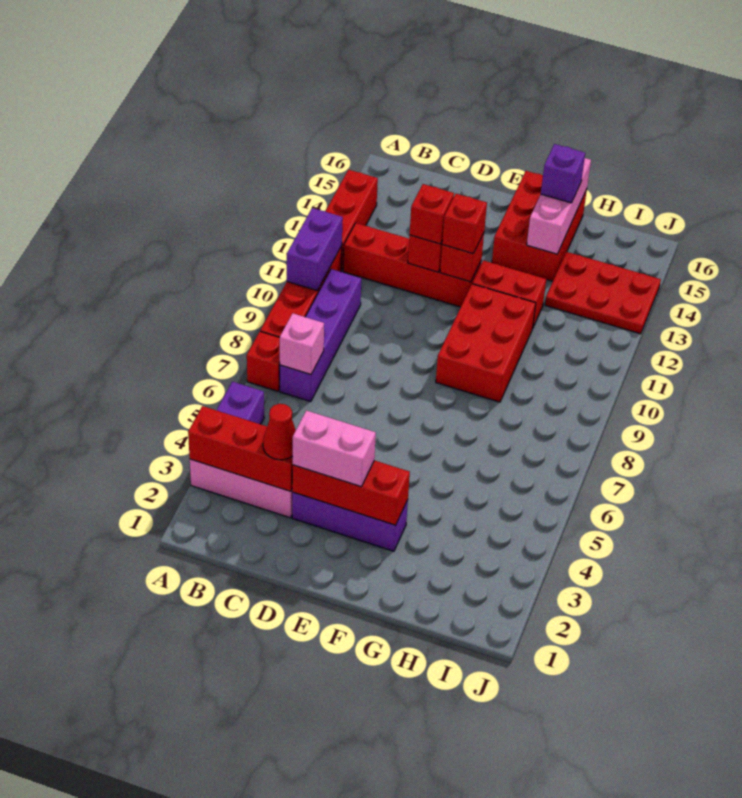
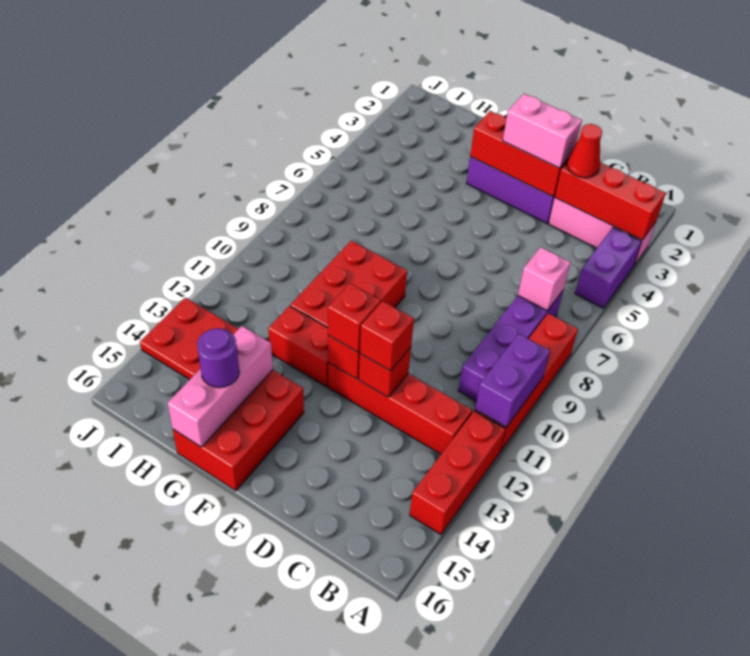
red 1x1 brick [247,331,280,391] -> none
purple 1x1 brick [541,144,585,203] -> purple 1x1 round brick [197,328,239,388]

